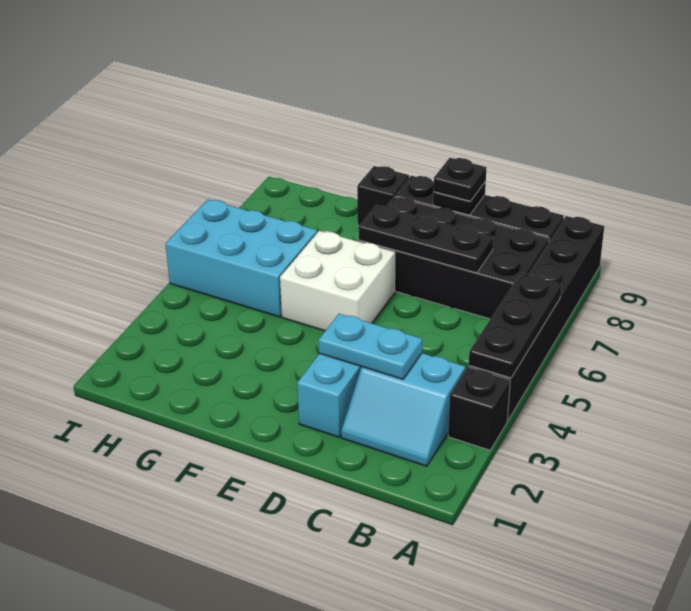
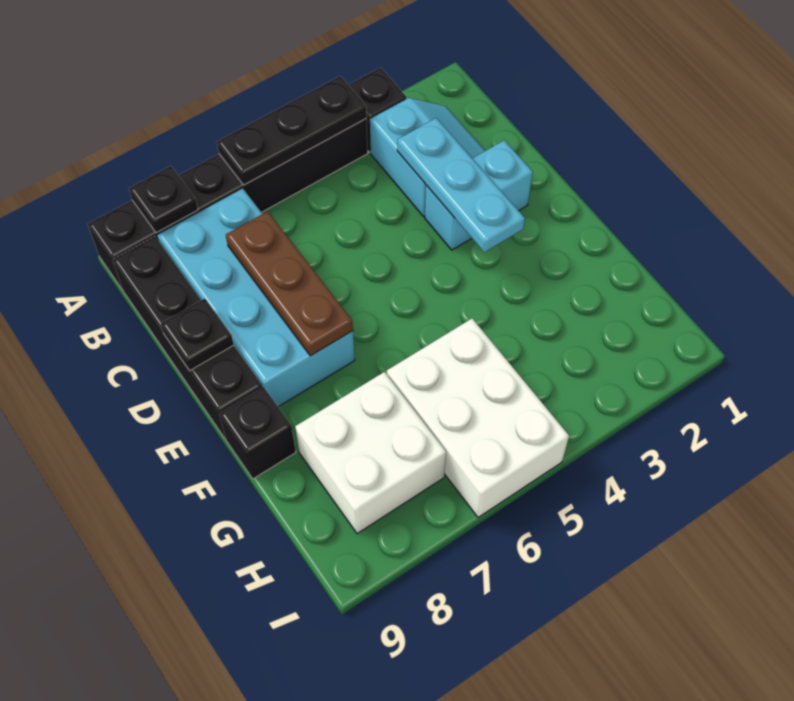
black 2x4 brick [359,197,549,319] -> cyan 2x4 brick [158,188,355,407]
cyan 1x2 plate [319,314,422,379] -> cyan 1x3 plate [397,118,525,252]
black 1x3 plate [358,205,493,273] -> brown 1x3 plate [226,211,353,356]
black 1x1 plate [433,158,487,201] -> black 1x1 plate moved to [129,166,198,233]
white 2x2 brick [280,231,395,331] -> white 2x2 brick moved to [295,372,446,534]
cyan 2x3 brick [165,200,317,317] -> white 2x3 brick [387,319,569,517]

